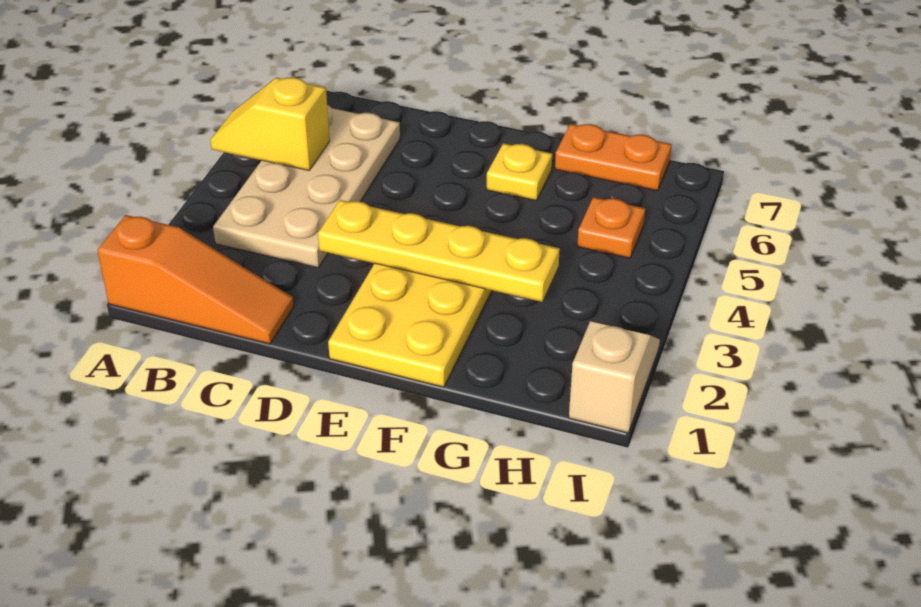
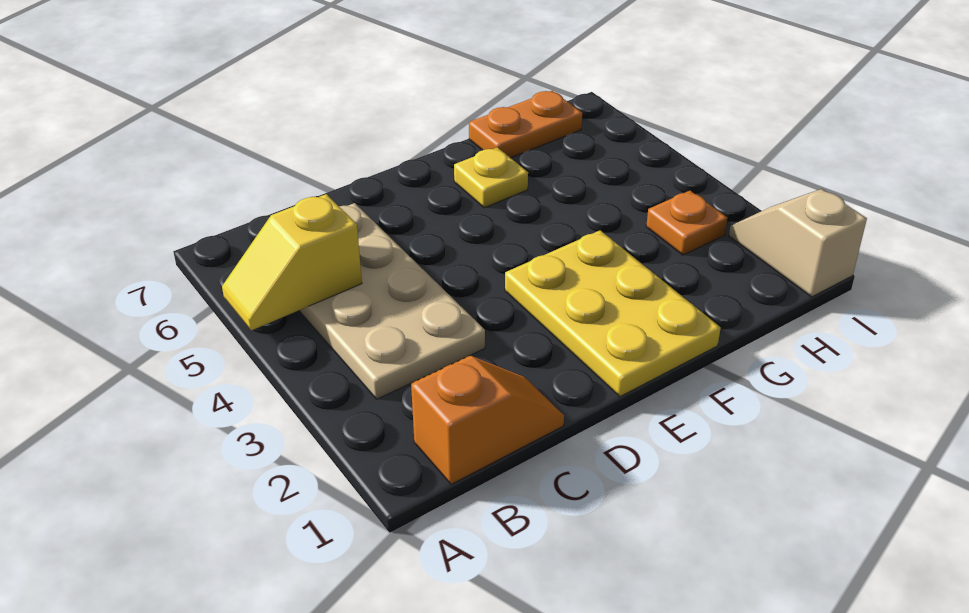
orange 1x3 slope [97,215,294,344] -> orange 1x2 slope [411,356,564,484]
yellow 1x4 plate [318,200,560,302] -> none
orange 1x1 plate [577,197,645,258] -> orange 1x1 plate moved to [646,191,727,255]

